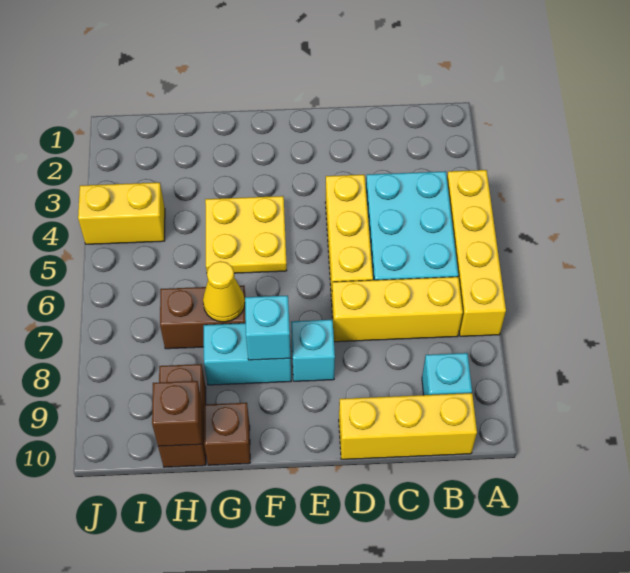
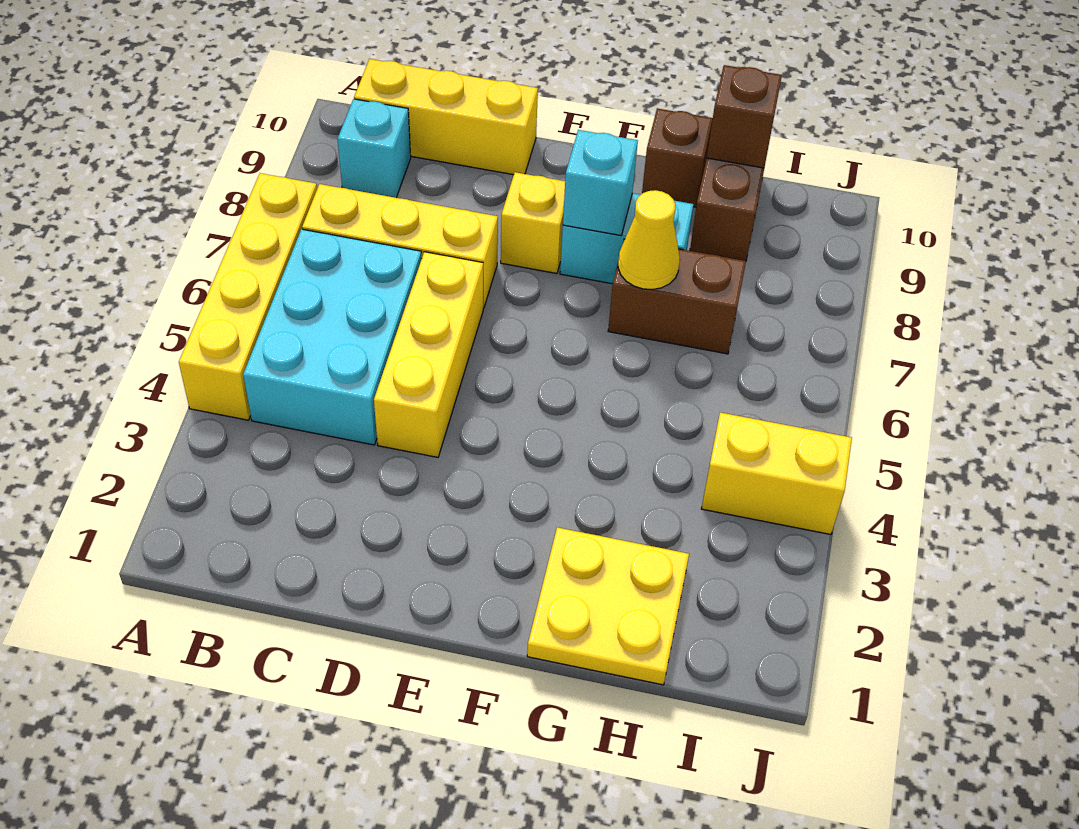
cyan 1x1 brick [291,320,335,381] -> yellow 1x1 brick [501,172,565,274]
yellow 2x2 plate [205,196,287,273] -> yellow 2x2 plate moved to [527,527,689,685]

